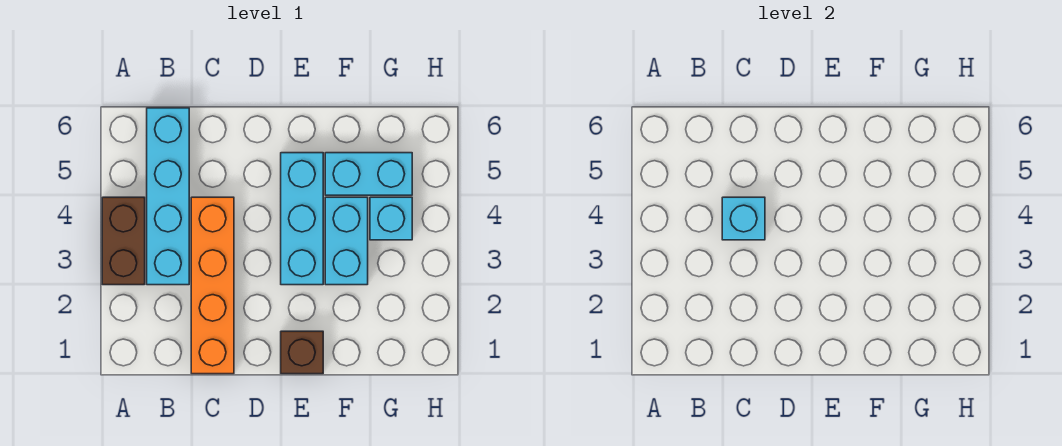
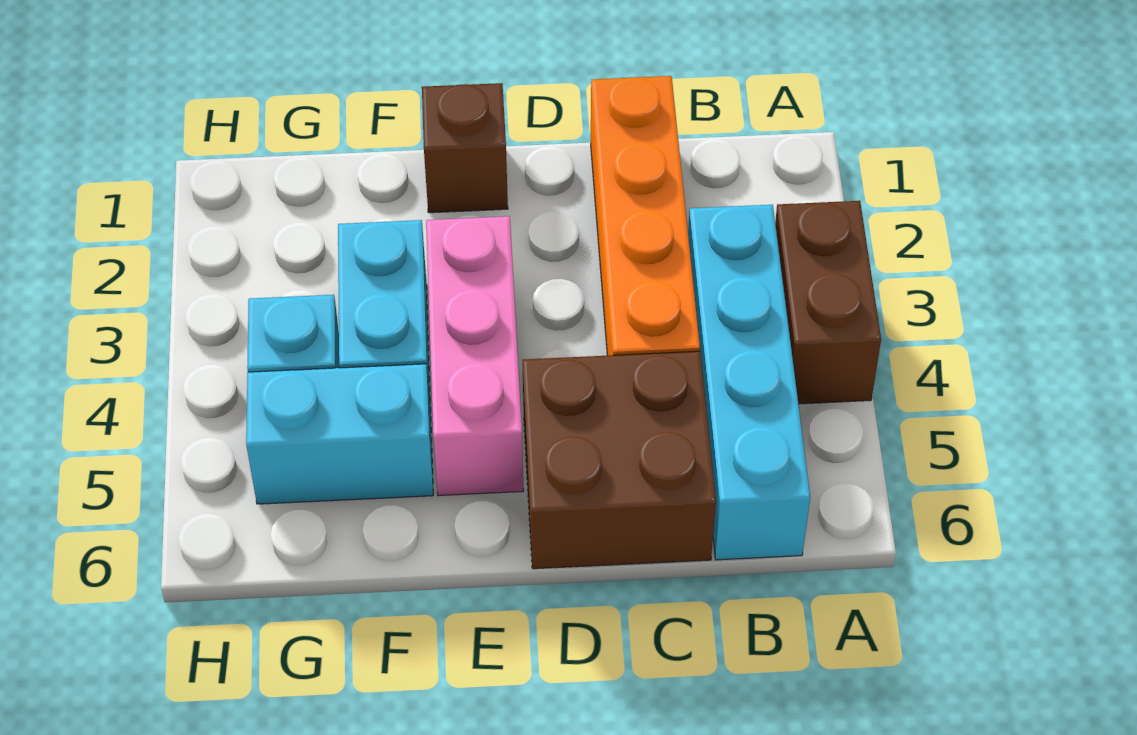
cyan 1x1 brick [722,197,765,240] -> none
none -> brown 2x2 brick [522,351,716,569]
cyan 1x3 brick [281,153,323,285] -> pink 1x3 brick [426,216,524,496]

